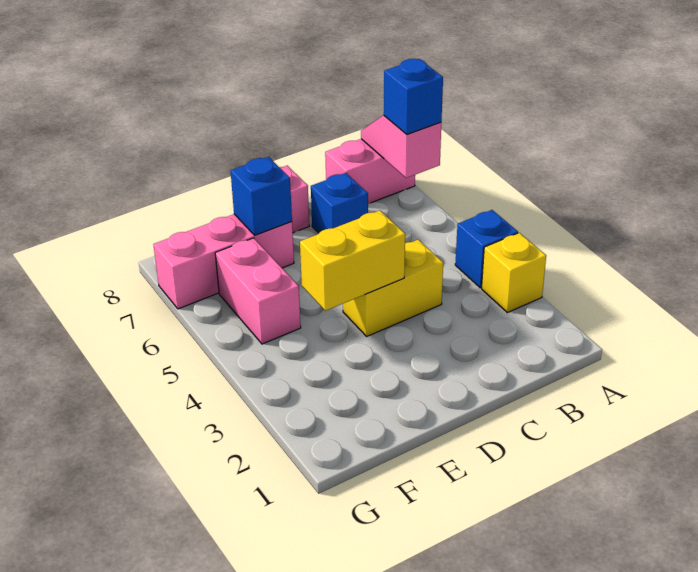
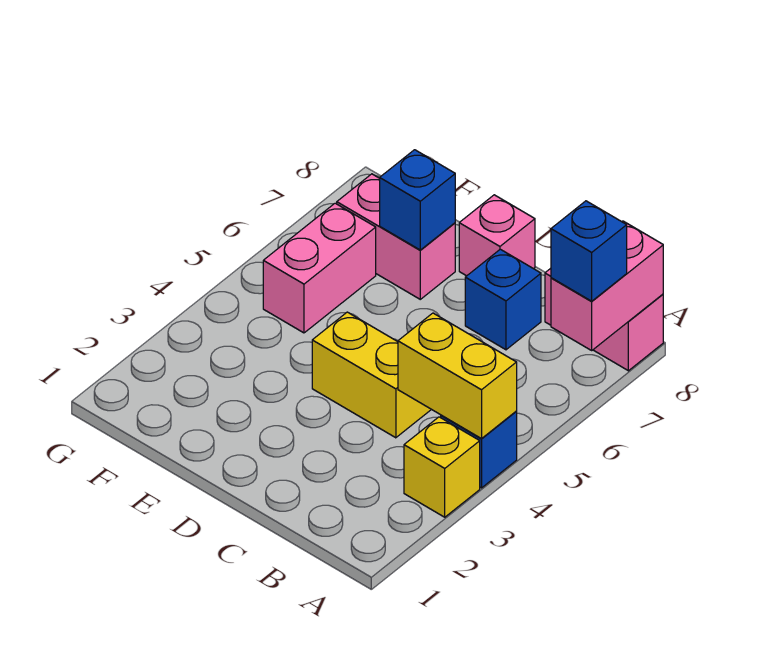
pink 1x2 slope [361,115,441,178] -> pink 1x2 brick [551,221,663,350]
yellow 1x2 brick [300,210,405,311] -> yellow 1x2 brick moved to [398,313,517,439]
pink 1x3 brick [153,214,294,309] -> pink 1x2 brick [337,174,455,299]

